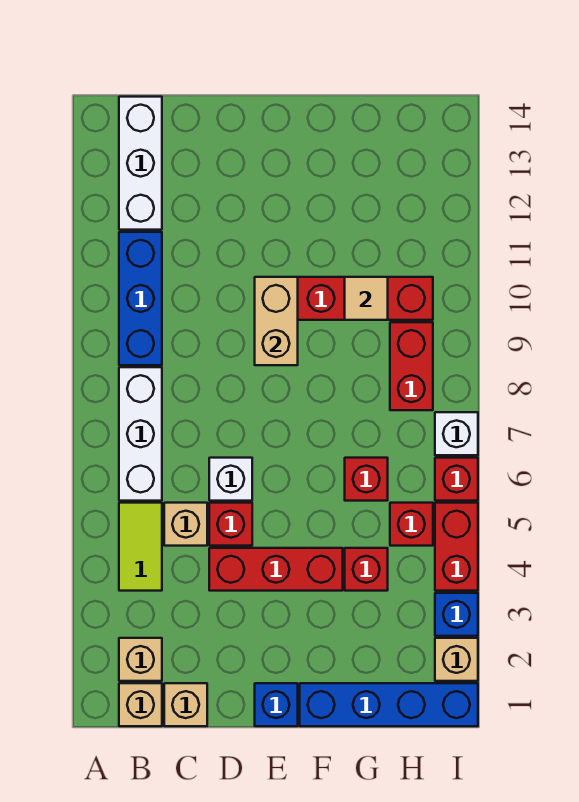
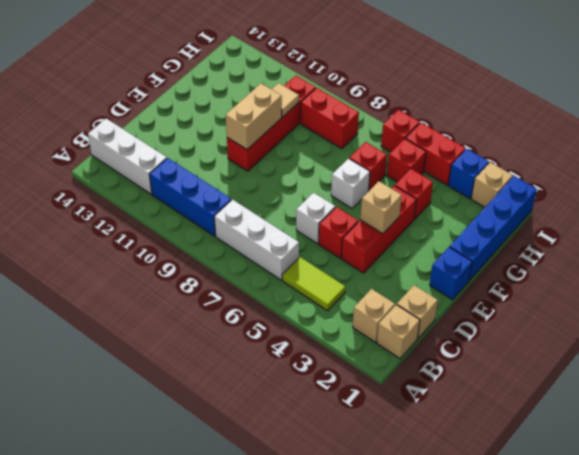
tan 1x1 brick [164,503,207,546] -> tan 1x1 brick moved to [360,181,402,234]
tan 1x2 brick [255,277,298,365] -> tan 1x2 brick turned to [226,84,282,149]
white 1x1 brick [435,412,478,455] -> white 1x1 brick moved to [331,159,370,208]

